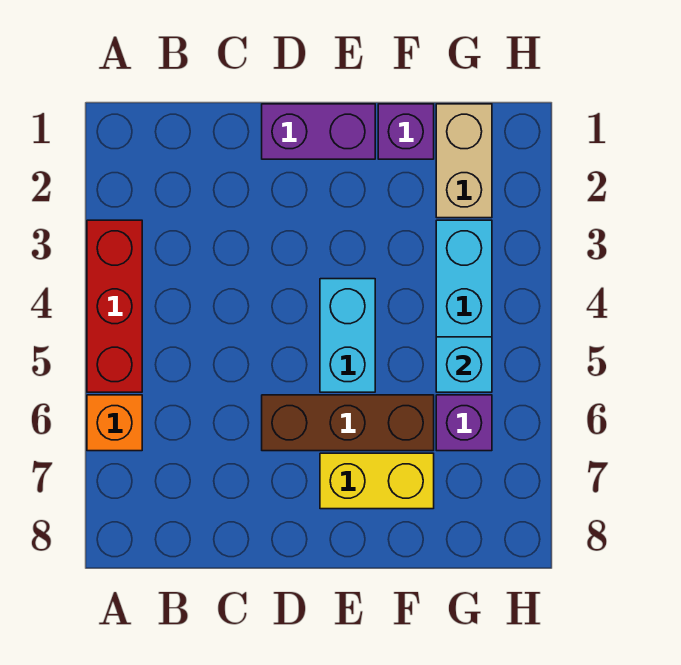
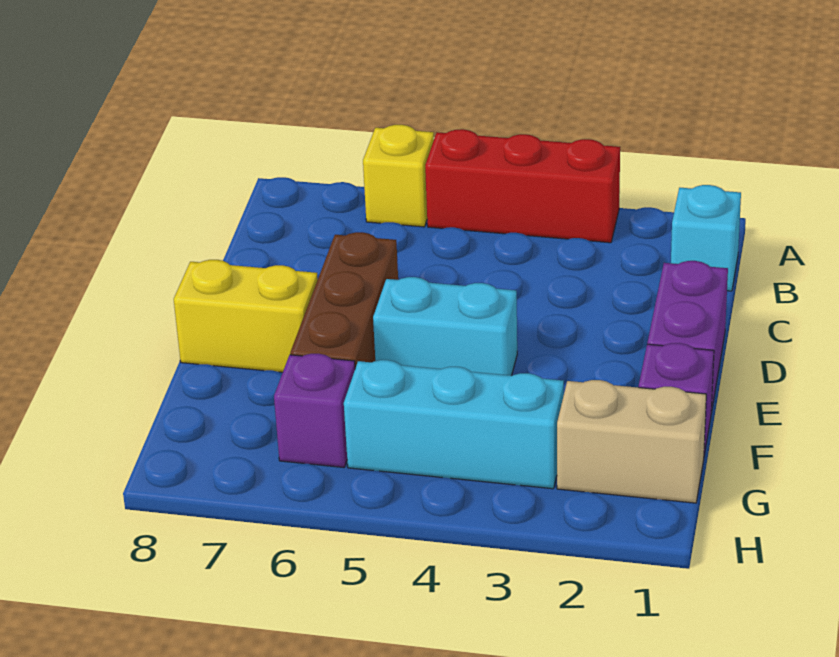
orange 1x1 brick [87,395,142,451] -> yellow 1x1 brick [363,125,434,227]
yellow 1x2 brick [320,453,434,509] -> yellow 1x2 brick turned to [174,260,318,372]
cyan 1x1 brick [436,337,492,392] -> cyan 1x1 brick moved to [671,185,741,291]

